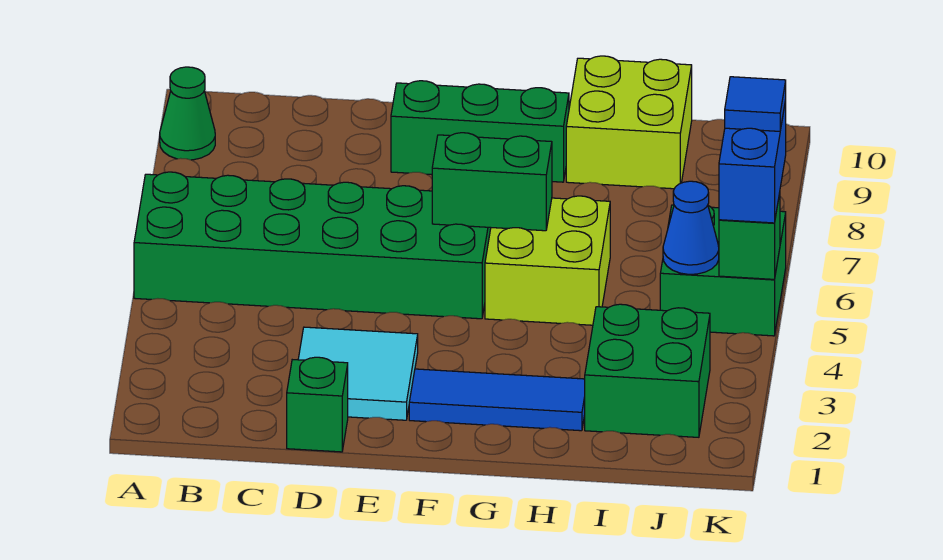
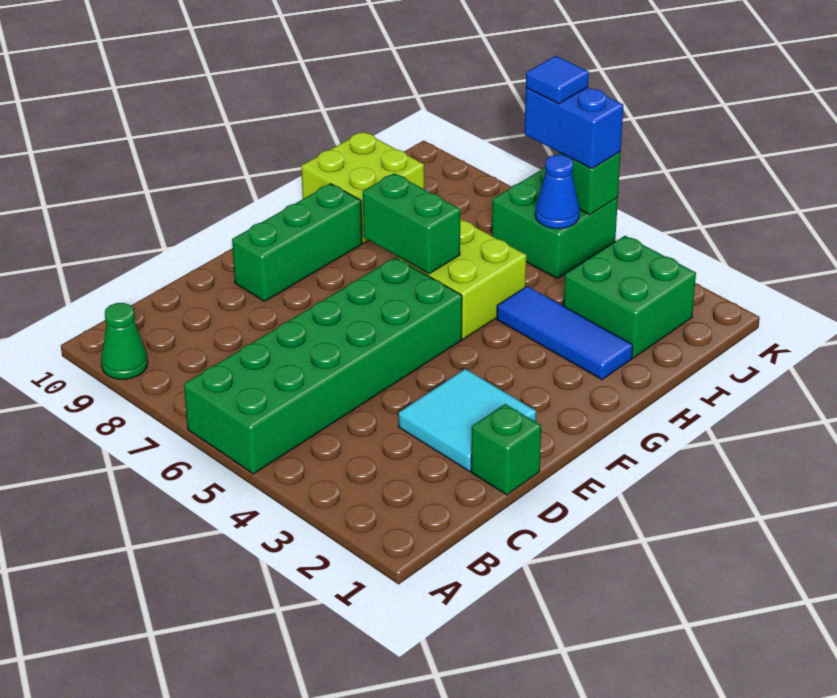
blue 1x3 tile [409,369,585,431] -> blue 1x3 tile turned to [497,286,633,380]
green 1x2 brick [432,133,552,231] -> green 1x2 brick turned to [362,173,460,274]

